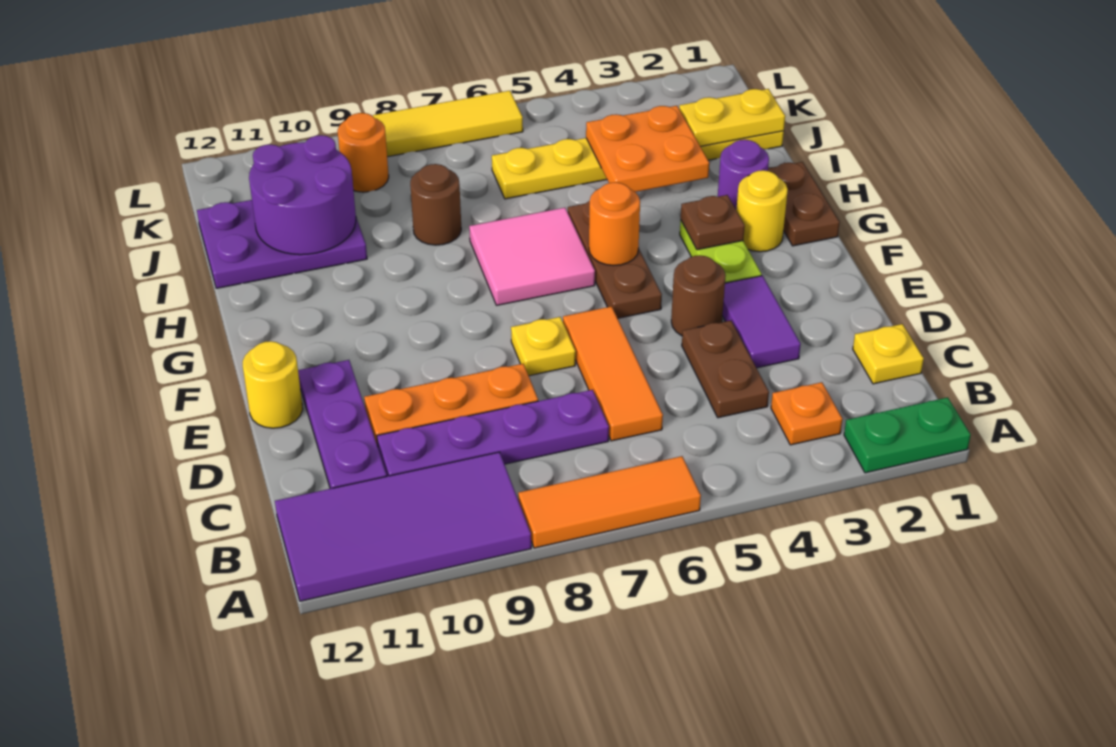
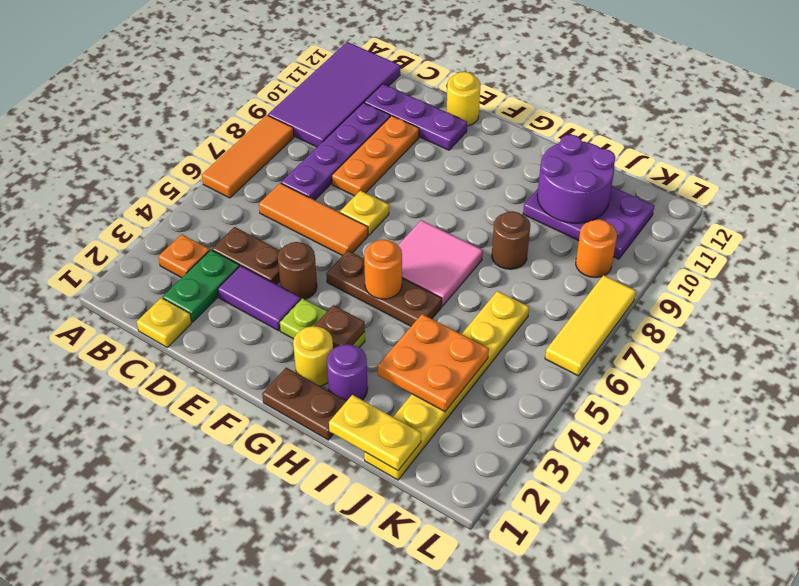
green 1x2 plate [844,397,971,473] -> green 1x2 plate moved to [163,250,239,322]
purple 2x3 plate [197,200,367,288] -> purple 2x3 plate turned to [523,187,654,259]
yellow 1x2 plate [679,89,785,146] -> yellow 1x2 plate turned to [329,395,421,471]

